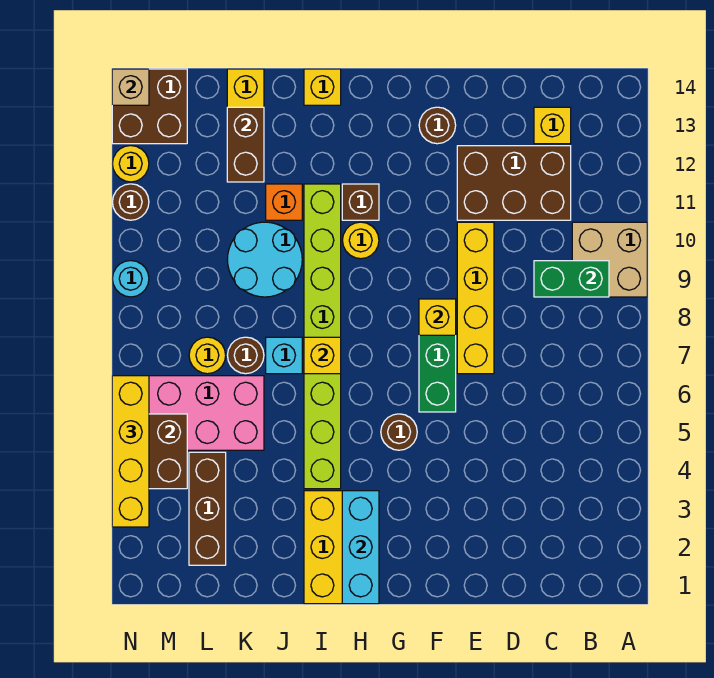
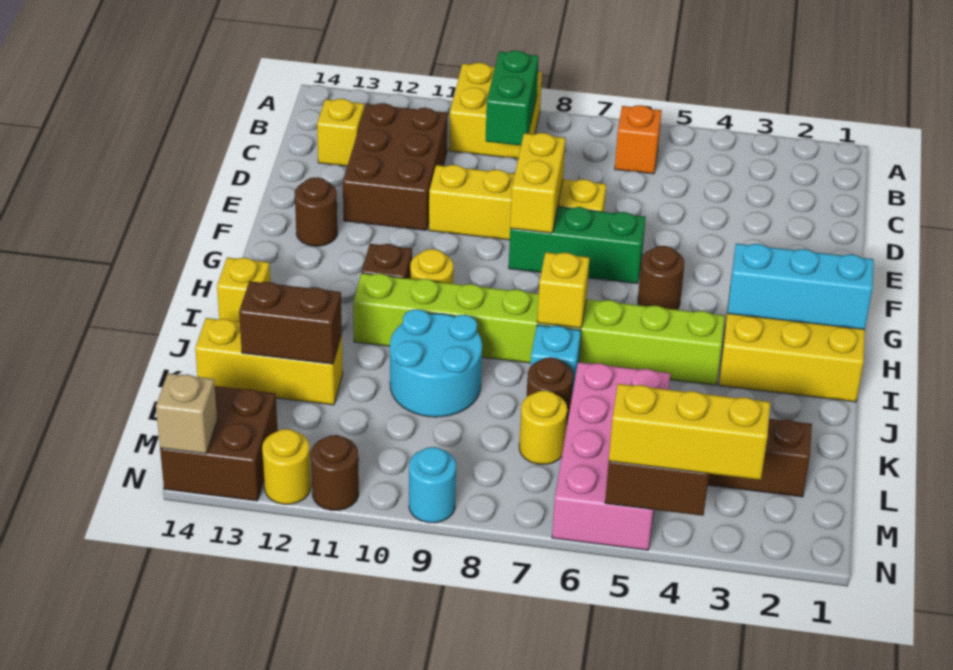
tan 2x2 brick [572,222,647,297] -> yellow 2x2 brick [449,63,542,159]
yellow 1x1 brick [419,299,456,335] -> yellow 1x2 brick [510,133,566,233]
orange 1x1 brick [266,184,302,220] -> orange 1x1 brick moved to [615,105,662,174]
yellow 1x4 brick [112,376,149,527] -> yellow 1x3 brick [609,384,770,480]

